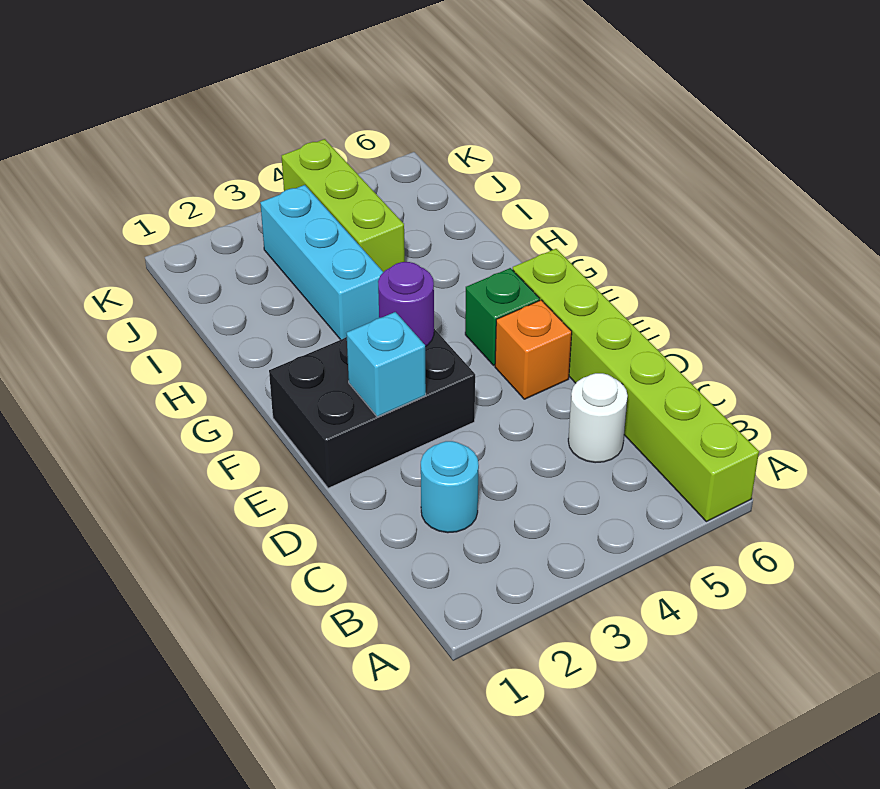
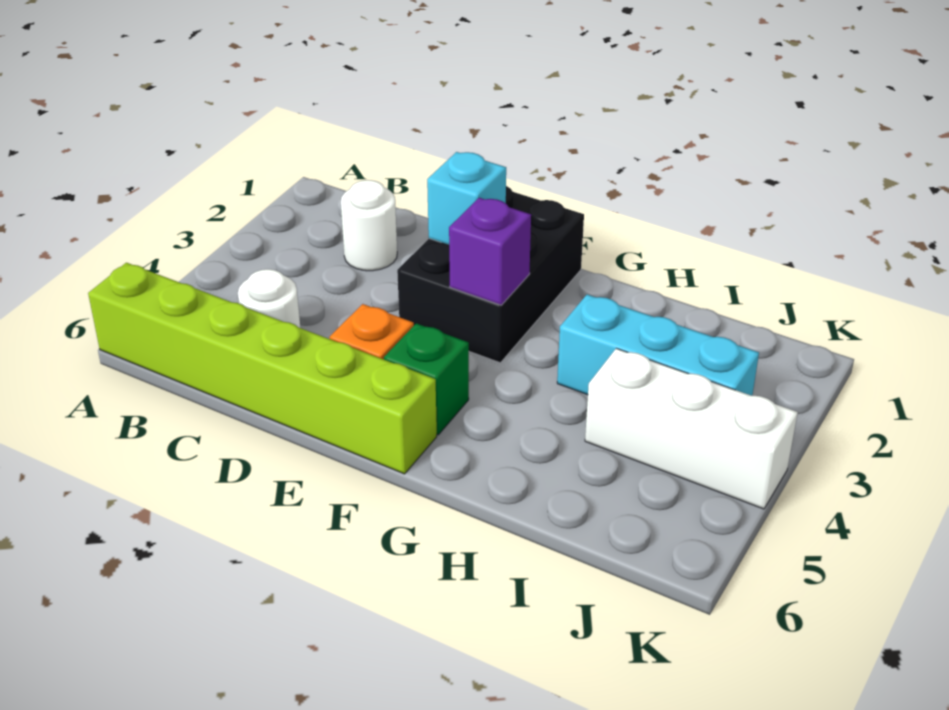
cyan 1x1 round brick [421,441,479,533] -> white 1x1 round brick [341,180,397,271]
purple 1x1 round brick [378,262,434,347] -> purple 1x1 brick [449,198,531,305]
lime 1x3 brick [282,139,405,272] -> white 1x3 brick [585,348,798,509]

